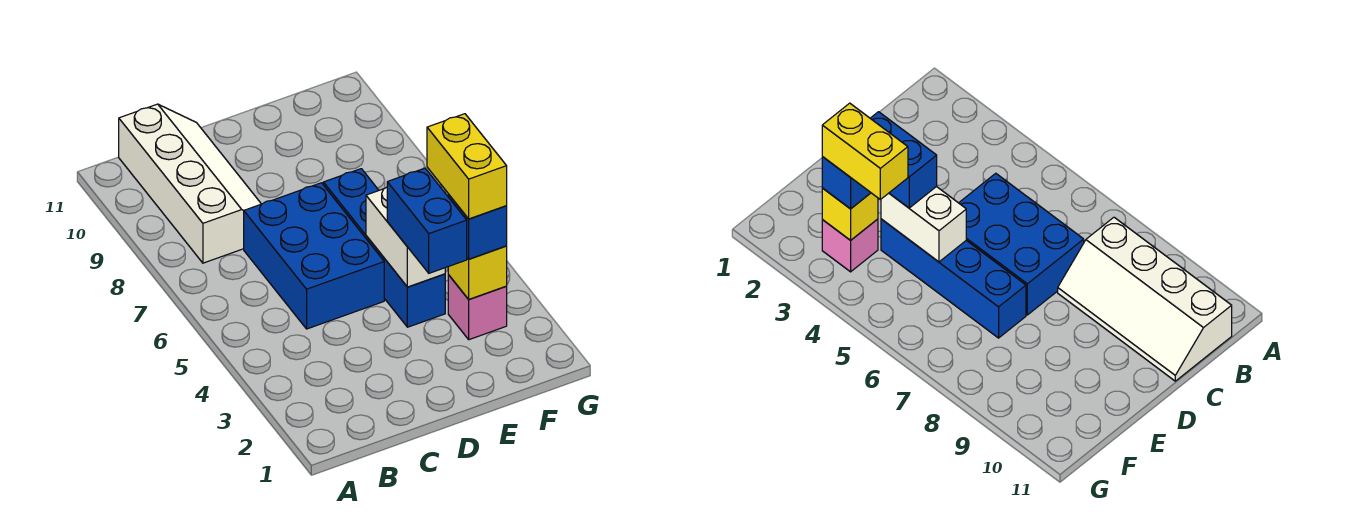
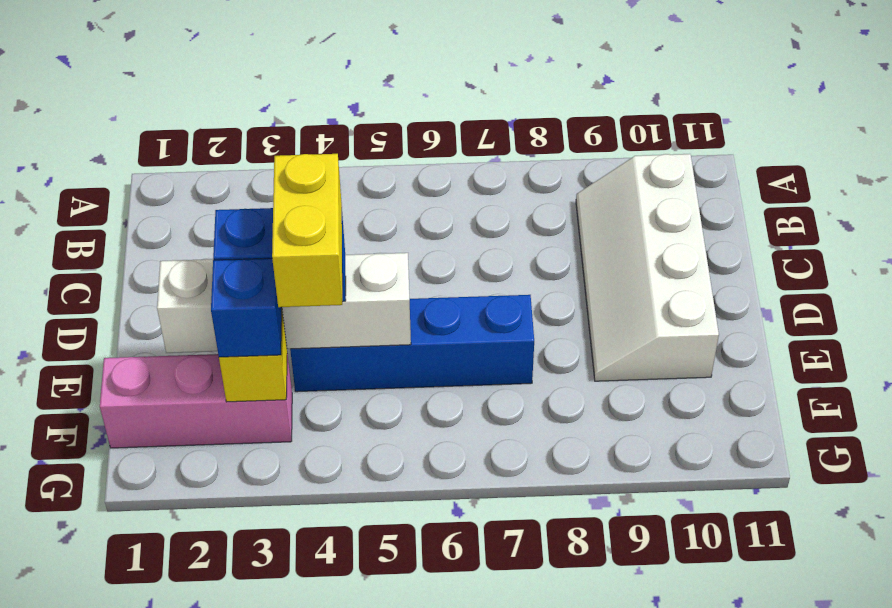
white 2x4 slope [119,104,261,263] -> white 2x4 slope turned to [576,154,719,381]
blue 2x3 brick [244,183,384,329] -> none
white 1x2 brick [366,187,445,287] -> white 1x4 brick [157,253,411,353]
pink 1x1 brick [448,275,507,340] -> pink 1x3 brick [100,354,292,448]
yellow 1x2 brick [427,114,507,219] -> yellow 1x2 brick turned to [272,154,342,307]

